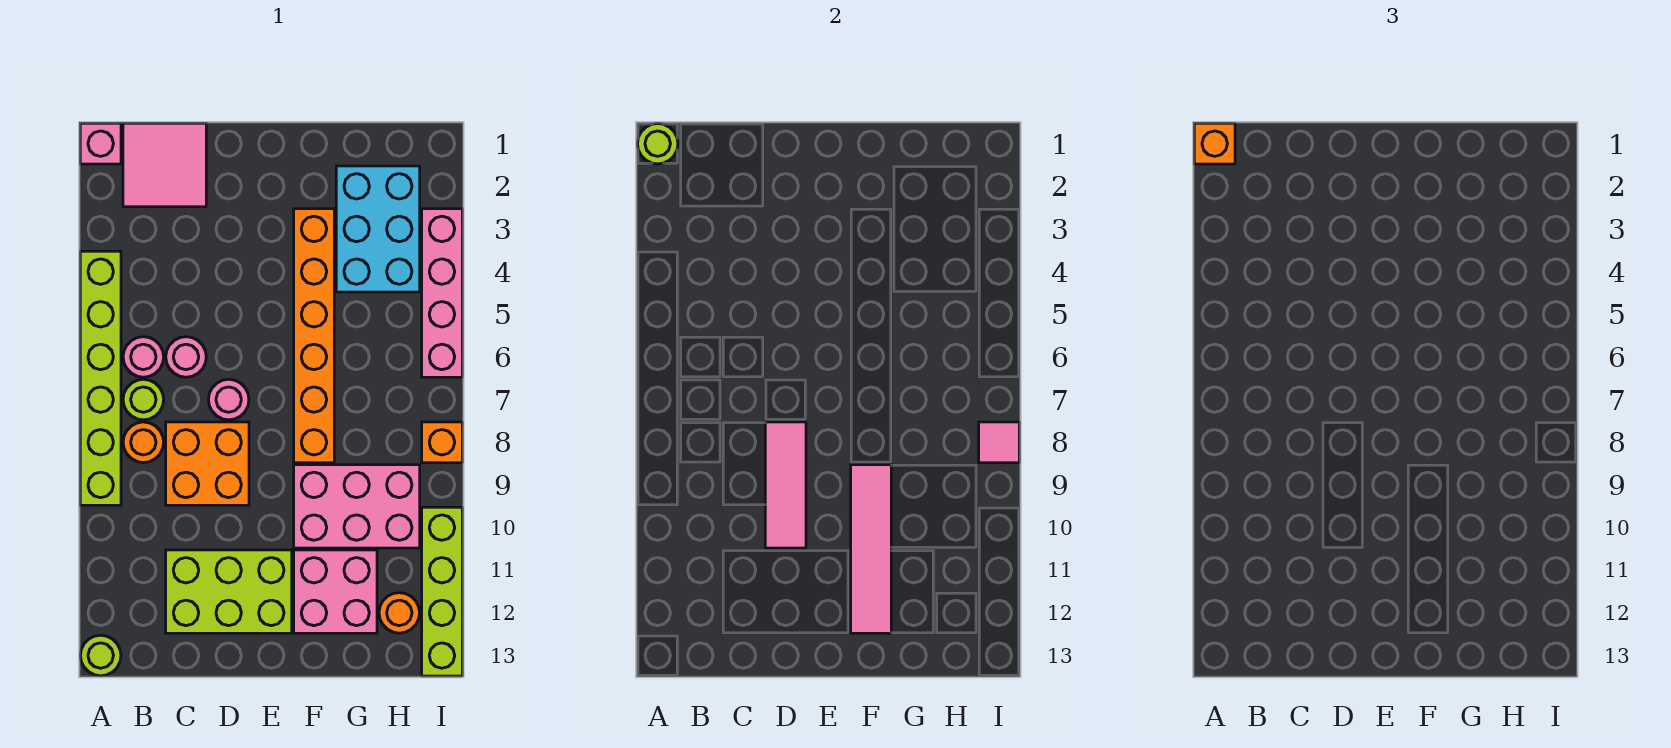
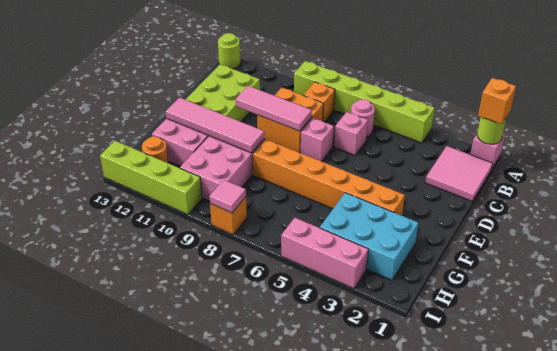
lime 1x1 round brick [123,379,164,420] -> none
orange 1x1 round brick [123,422,164,463] -> orange 1x1 brick [303,82,335,122]
pink 1x1 round brick [166,337,206,377] -> pink 1x1 brick [334,112,368,155]
pink 1x1 round brick [208,379,249,420] -> pink 1x1 brick [301,118,334,162]
pink 1x4 brick [422,209,462,377] -> pink 1x3 brick [281,218,368,288]

